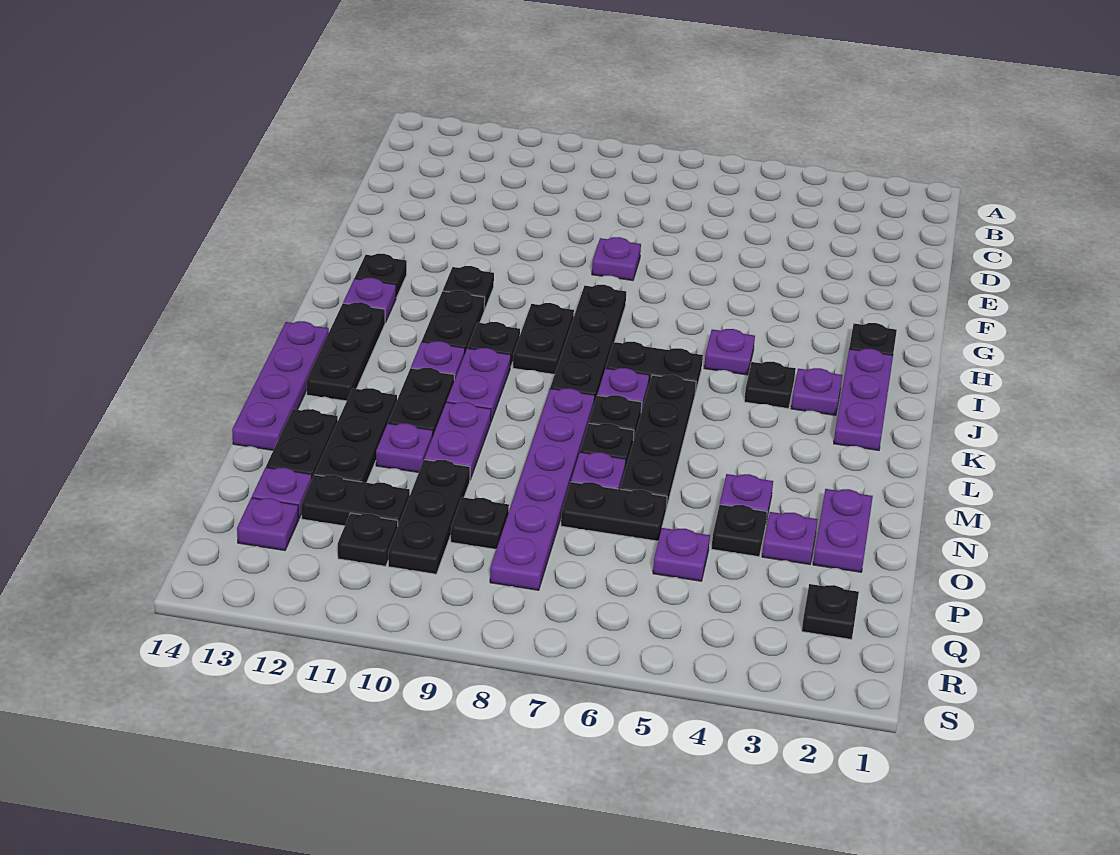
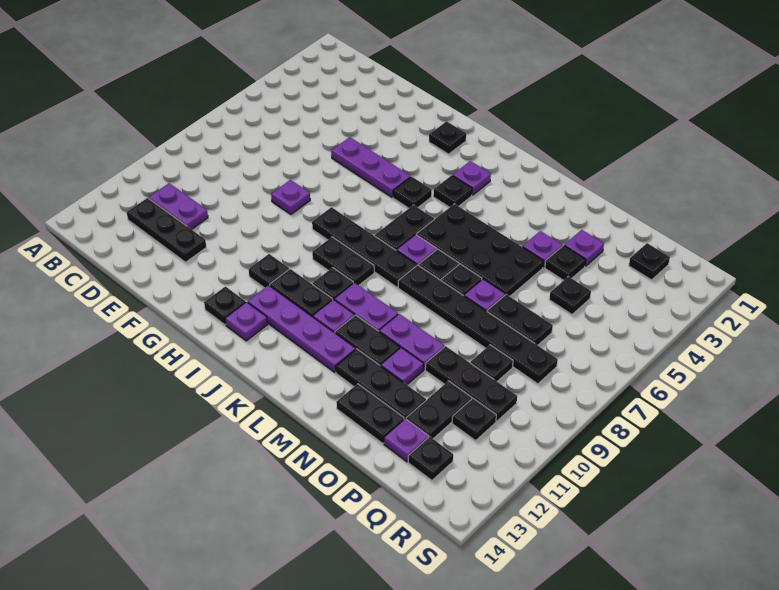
purple 1x3 plate [834,349,893,450] -> purple 1x3 plate moved to [331,137,410,197]
purple 1x1 plate [704,329,755,375] -> black 1x1 plate [393,177,432,208]
black 1x3 plate [306,302,385,401] -> black 1x3 plate moved to [127,198,206,262]
black 1x4 plate [620,375,696,509] -> black 2x4 plate [416,204,544,296]
purple 1x4 plate [232,321,329,450] -> purple 1x4 plate moved to [248,285,356,372]
purple 1x6 plate [490,388,595,590] -> black 1x6 plate [398,265,558,384]
purple 1x2 plate [813,489,873,572] -> purple 1x2 plate moved to [149,183,208,230]
black 1x2 plate [561,482,667,541] -> black 1x2 plate turned to [487,294,553,345]
purple 1x1 plate [653,528,710,581] -> black 1x1 plate [549,276,591,314]
purple 1x1 plate [237,498,299,550] -> black 1x1 plate [408,437,453,480]

